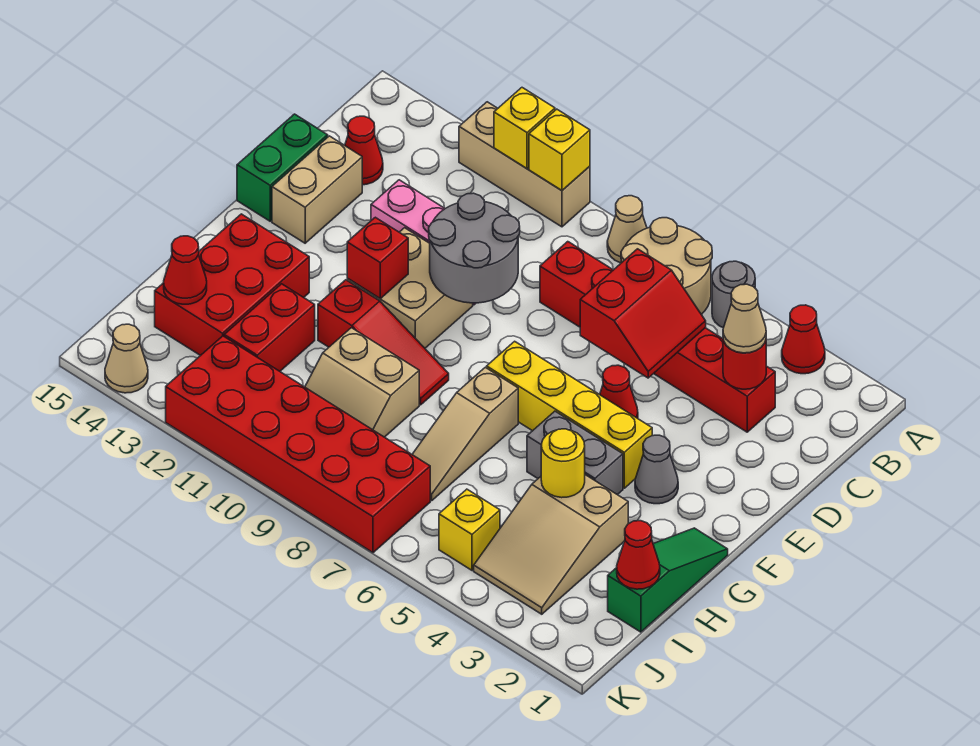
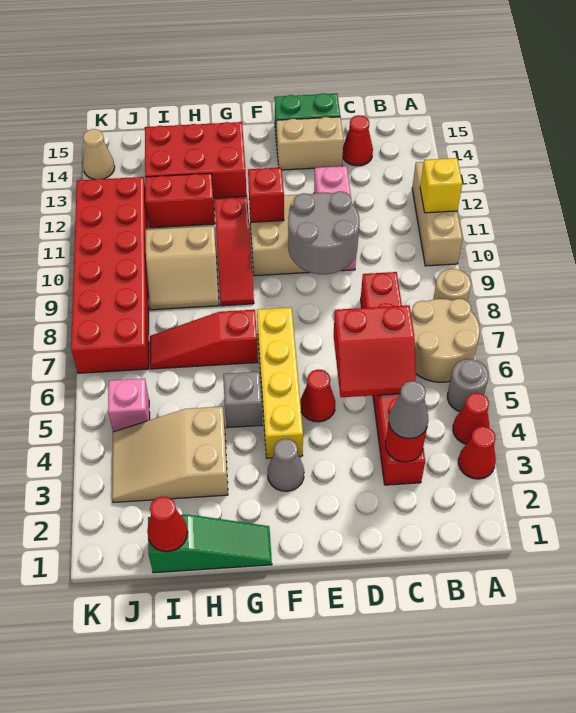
tan 1x1 cone [607,196,647,263] -> tan 1x1 round brick [433,269,471,302]
yellow 1x1 brick [529,109,590,191] -> none
tan 1x1 cone [723,284,766,353] -> grey 1x1 cone [389,381,428,439]
grey 1x2 brick [527,411,623,495] -> grey 1x1 brick [223,372,262,428]
tan 1x3 slope [412,367,518,501] -> red 1x3 slope [150,310,258,369]
yellow 1x1 round brick [541,429,585,498] -> none
tan 2x2 slope [305,328,419,437] -> tan 2x2 slope turned to [146,226,219,310]
red 1x1 cone [164,236,207,304] -> red 1x1 cone moved to [453,393,489,444]
yellow 1x1 brick [439,489,500,570] -> pink 1x1 brick [108,378,150,432]

